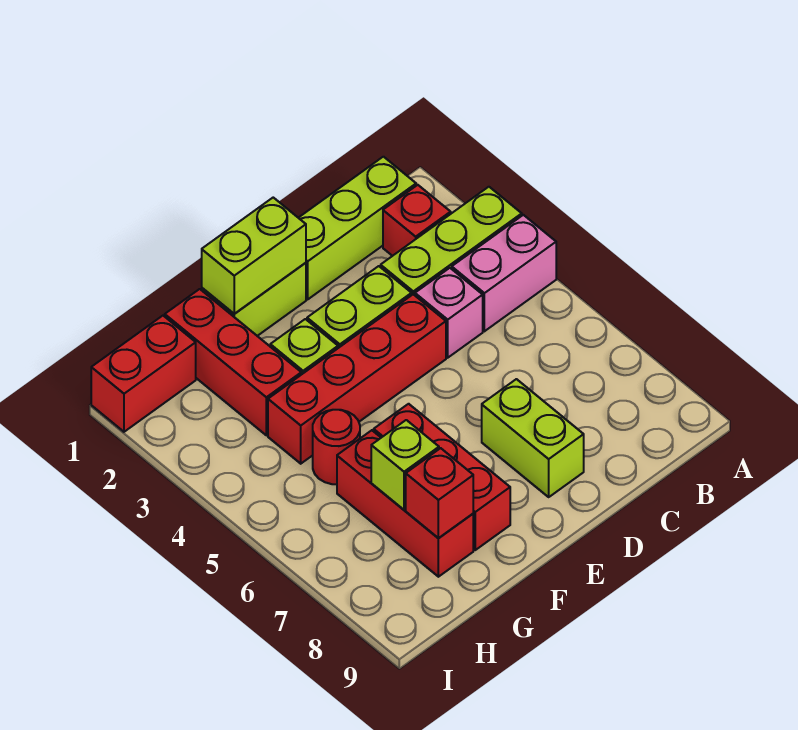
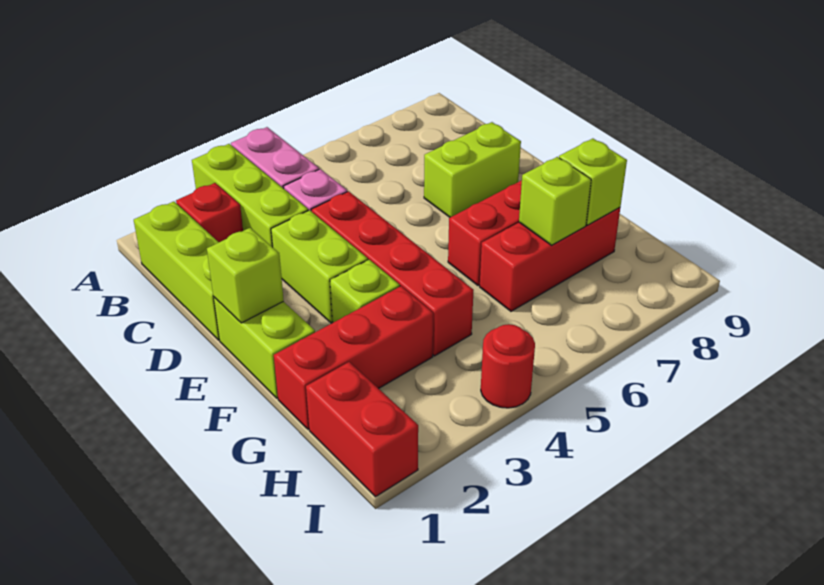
lime 1x2 brick [202,198,306,314] -> lime 1x1 brick [207,228,284,323]
red 1x1 round brick [313,410,360,484] -> red 1x1 round brick moved to [481,324,535,408]
red 1x1 brick [406,448,473,538] -> lime 1x1 brick [559,139,627,225]

